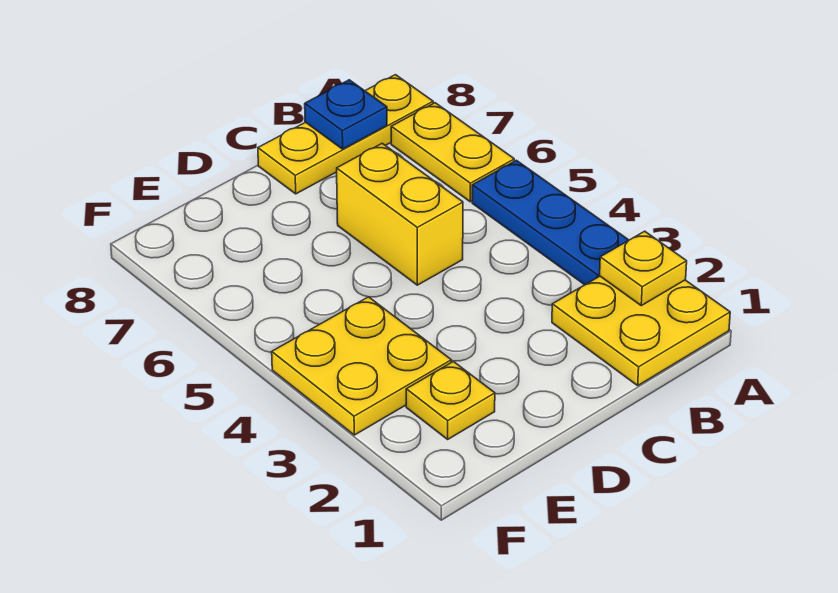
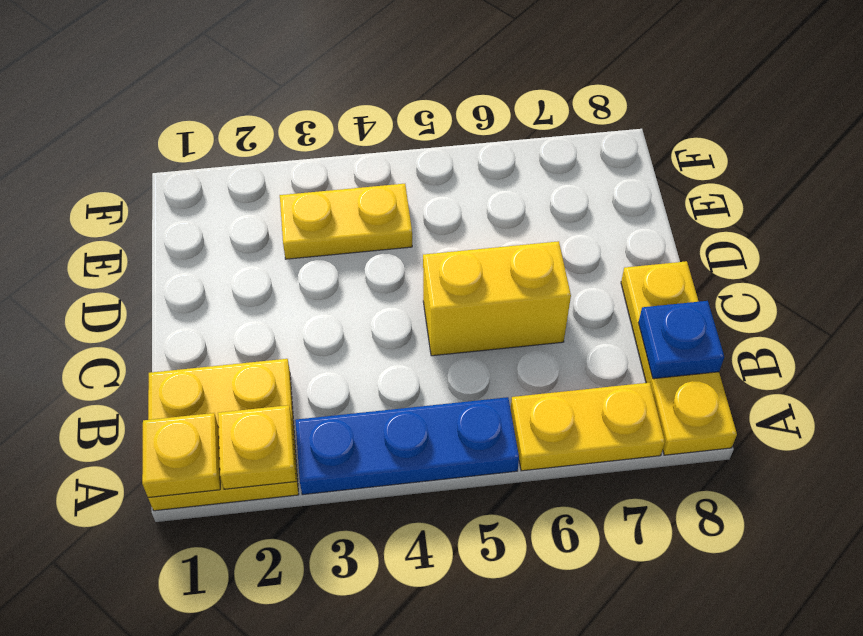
yellow 1x1 plate [406,362,495,439] -> yellow 1x1 plate moved to [142,413,220,497]
yellow 2x2 plate [272,297,451,435] -> yellow 1x2 plate [280,184,412,259]

